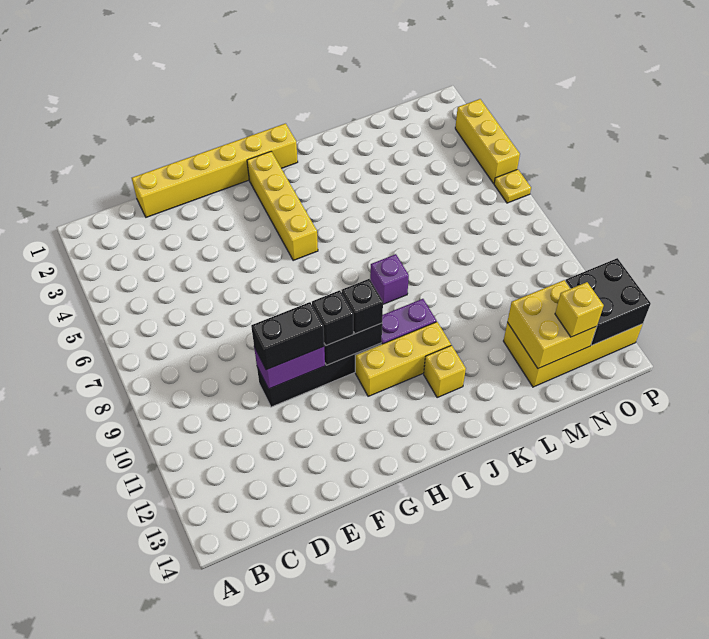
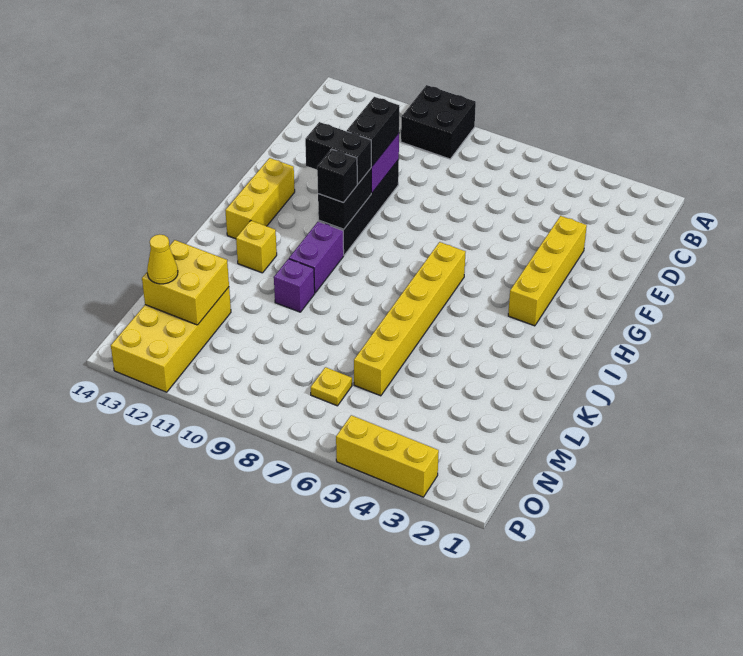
yellow 1x6 brick [132,124,298,217] -> yellow 1x6 brick moved to [354,242,465,396]
black 1x1 brick [312,290,353,345] -> black 1x2 brick [305,122,371,184]
yellow 1x4 brick [247,152,318,261] -> yellow 1x4 brick turned to [508,216,587,326]
yellow 1x3 brick [355,322,451,396] -> yellow 1x3 brick moved to [225,158,295,239]
purple 1x1 brick [370,254,409,304] -> purple 1x1 brick moved to [274,259,315,312]
yellow 1x1 brick [555,282,604,337] -> yellow 1x1 cone [147,234,178,284]
black 2x2 brick [566,258,651,345] -> black 2x2 brick moved to [401,85,476,159]
yellow 1x1 plate [494,169,531,203] -> yellow 1x1 plate moved to [311,367,352,406]

